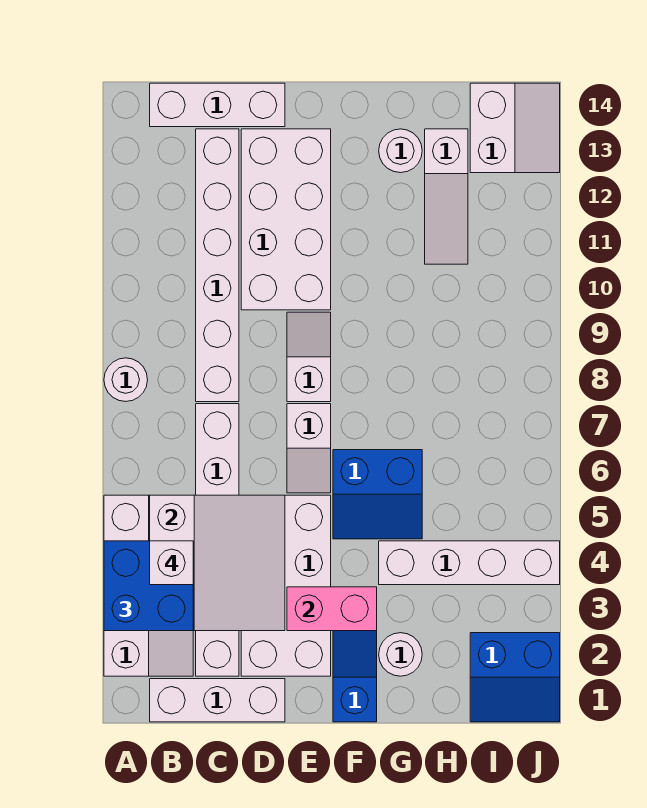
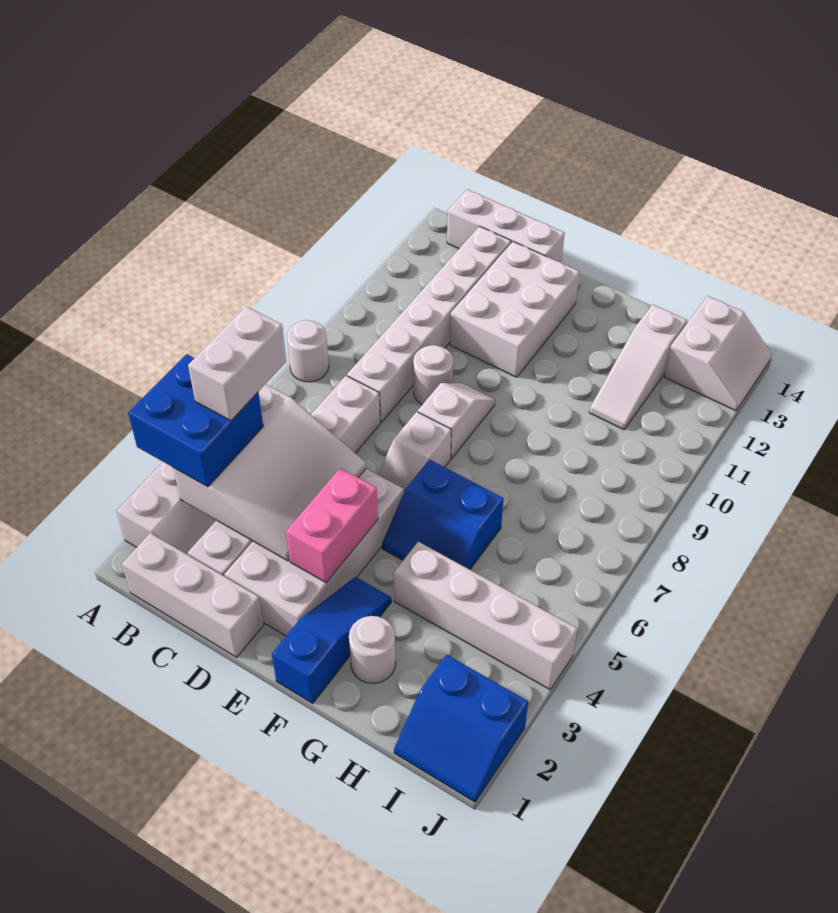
white 1x1 brick [150,541,193,585] -> white 1x2 brick [188,306,286,421]
white 2x4 brick [241,129,331,310] -> white 2x3 brick [450,242,580,377]
pink 1x2 brick [287,587,377,631] -> pink 1x2 brick turned to [286,468,378,583]
white 1x1 round brick [379,129,422,173] -> white 1x1 round brick moved to [413,345,453,405]

